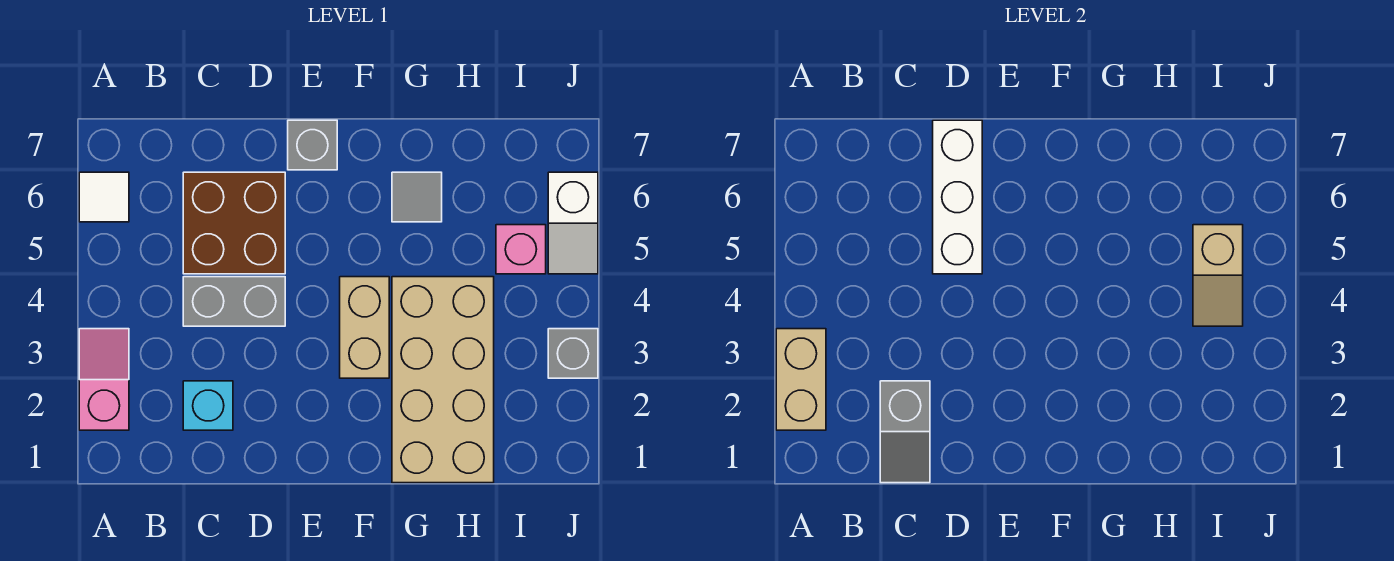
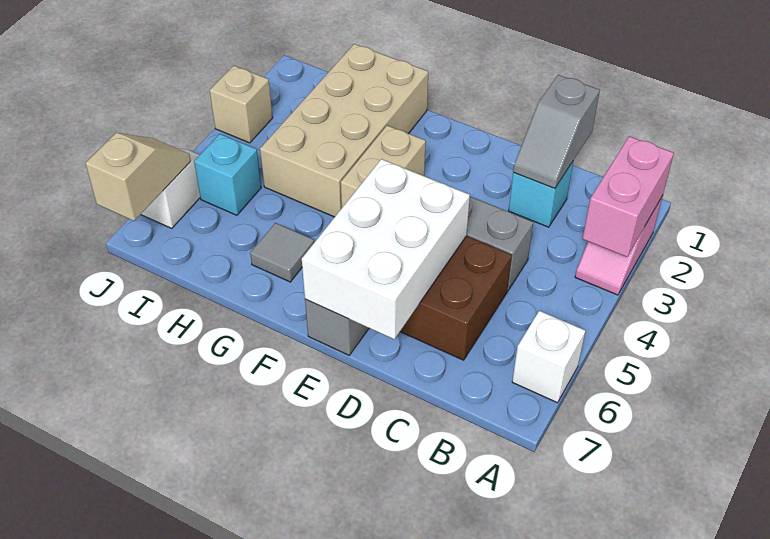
tan 1x2 brick [776,329,826,430] -> pink 1x2 brick [583,136,674,257]
white 1x1 tile [79,172,129,222] -> white 1x1 brick [512,311,586,403]
grey 1x2 slope [880,381,930,483] -> grey 1x2 slope turned to [513,75,600,188]
white 1x3 brick [933,120,982,274] -> white 2x3 brick [302,159,470,339]
tan 1x2 slope [1193,225,1243,326] -> tan 1x2 slope moved to [85,133,191,221]
pink 1x1 brick [496,225,546,274] -> cyan 1x1 brick [194,134,261,215]
grey 1x1 brick [548,329,598,378] -> tan 1x1 brick [210,66,273,143]

